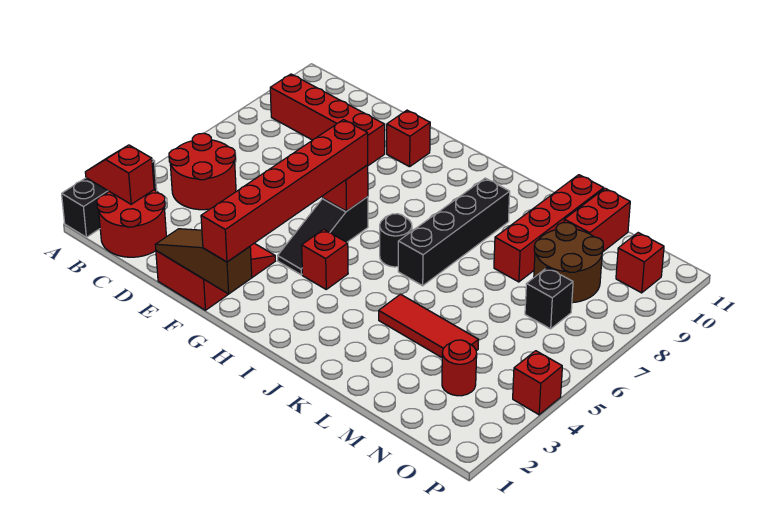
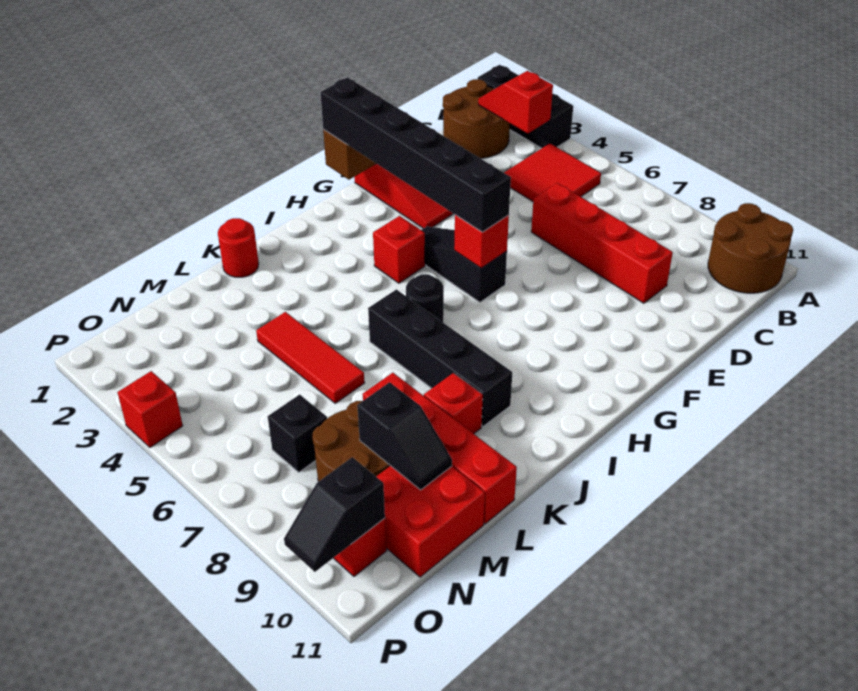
red 1x2 slope [85,145,154,204] -> red 1x2 slope turned to [478,71,553,133]
none -> brown 2x2 round brick [708,203,793,293]
red 2x2 round brick [97,190,166,257] -> brown 2x2 round brick [443,79,510,158]
red 2x2 round brick [169,133,236,210] -> red 2x2 tile [504,143,601,201]
red 1x4 brick [270,74,385,166] -> red 1x4 brick turned to [531,183,673,303]
red 1x1 brick [387,110,430,167] -> red 1x1 brick moved to [424,373,483,434]
red 1x6 brick [201,120,368,262] -> black 1x6 brick [320,77,511,232]
red 1x3 tile [379,294,479,357] -> red 1x3 tile turned to [256,312,365,403]
none -> black 1x2 slope [357,382,452,490]
red 1x2 brick [564,188,630,252] -> red 2x2 brick [376,466,485,577]
red 1x1 round brick [442,340,477,396] -> red 1x1 round brick moved to [218,218,259,277]
none -> black 1x2 slope [284,457,385,572]

